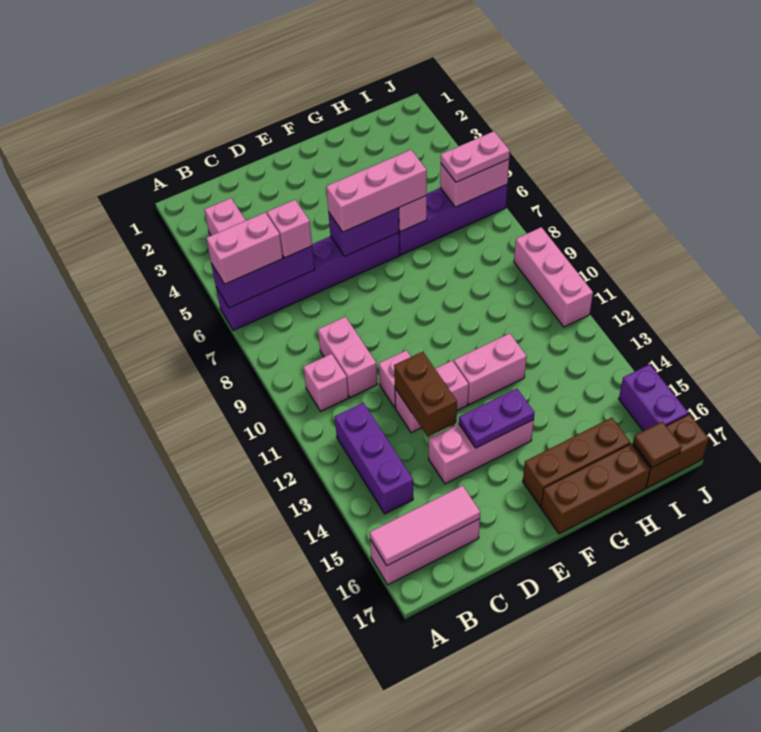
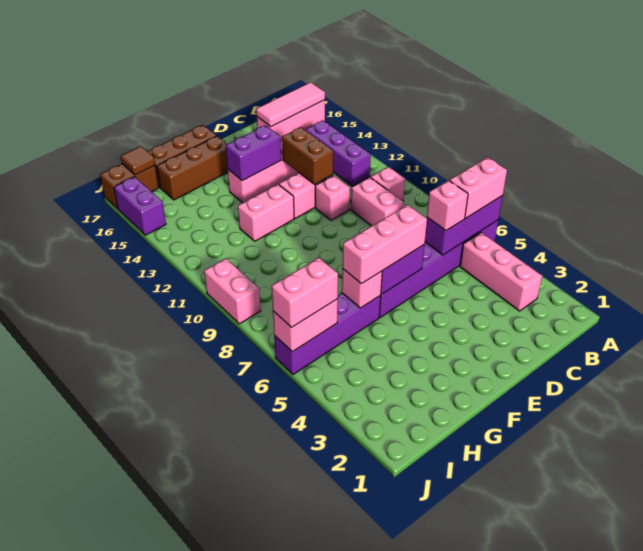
purple 1x2 plate [459,389,535,448] -> purple 1x2 brick [226,125,281,181]
pink 1x2 plate [441,131,510,182] -> pink 1x2 brick [272,258,338,328]
pink 1x3 brick [514,227,593,327] -> pink 1x2 brick [204,258,261,324]

